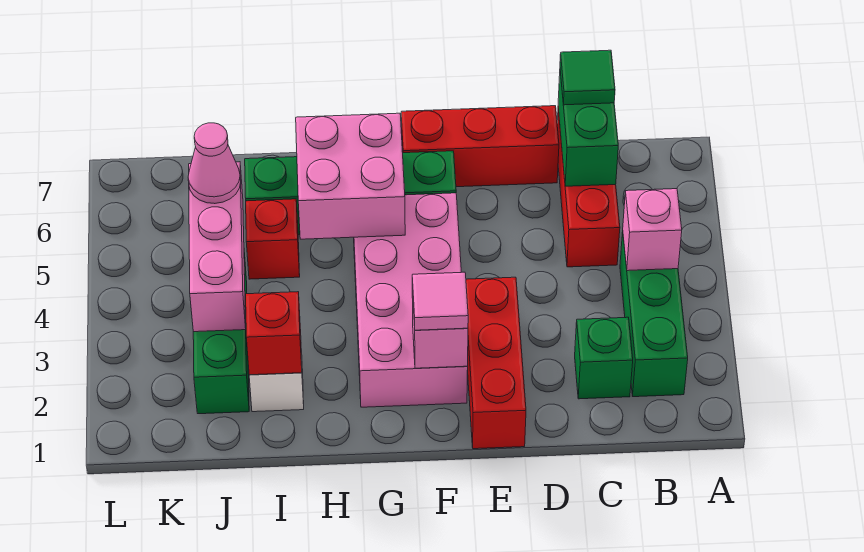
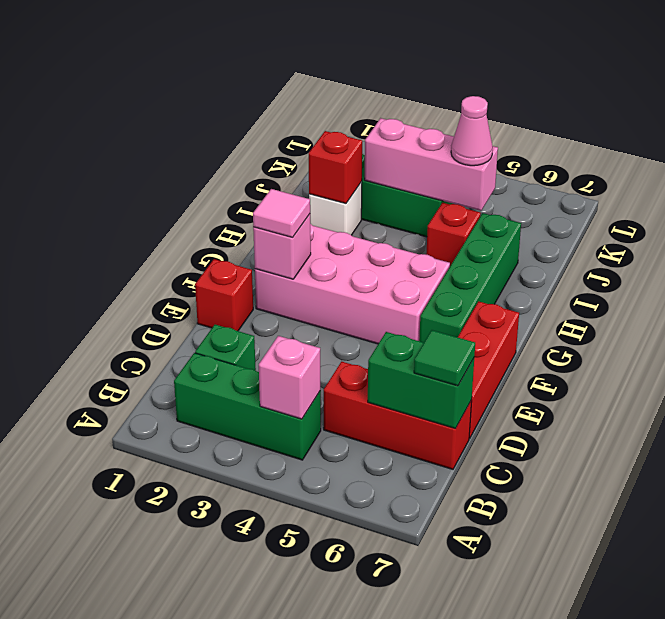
red 1x3 brick [466,277,526,449] -> red 1x1 brick [195,259,253,331]
pink 2x2 brick [296,113,405,239] -> none

